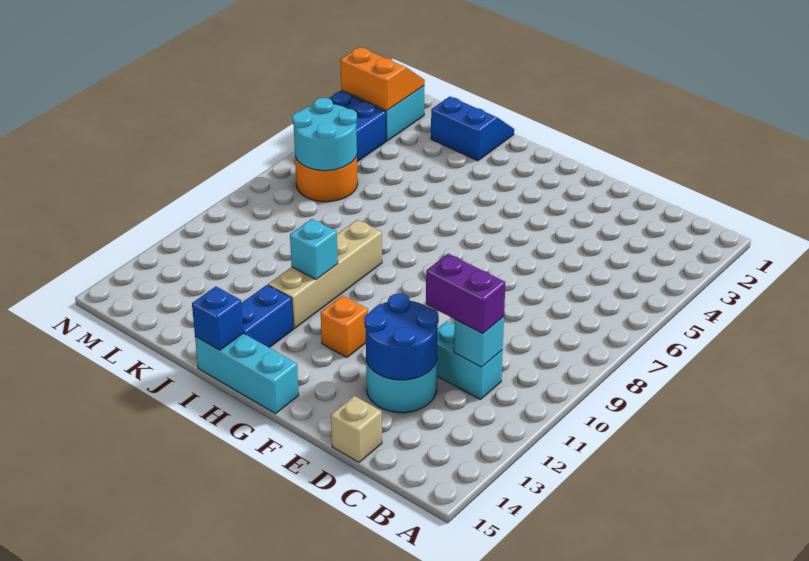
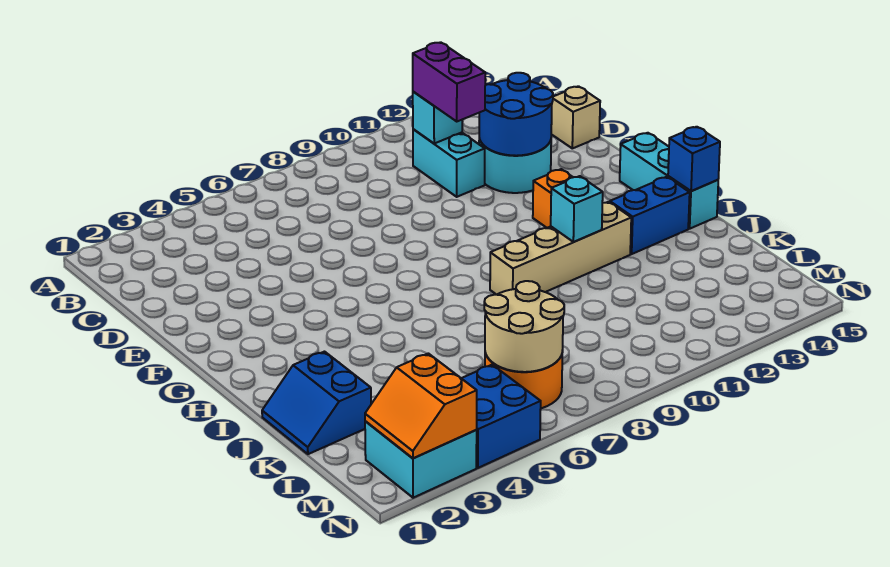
cyan 2x2 round brick [292,98,357,171] -> tan 2x2 round brick [484,281,564,372]

